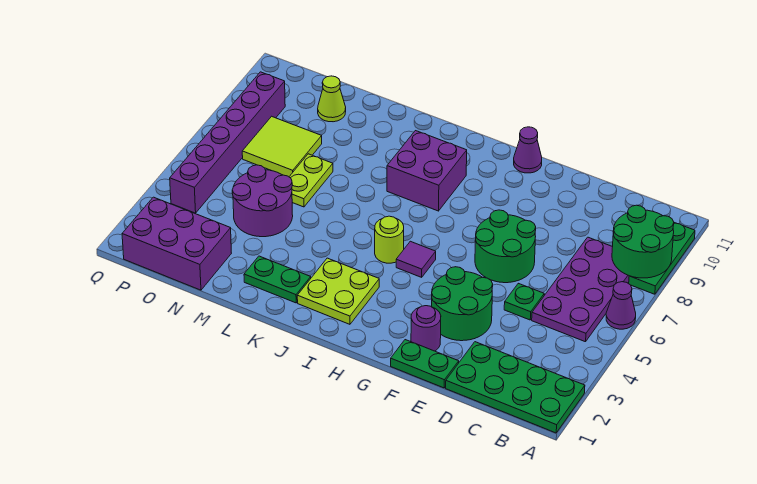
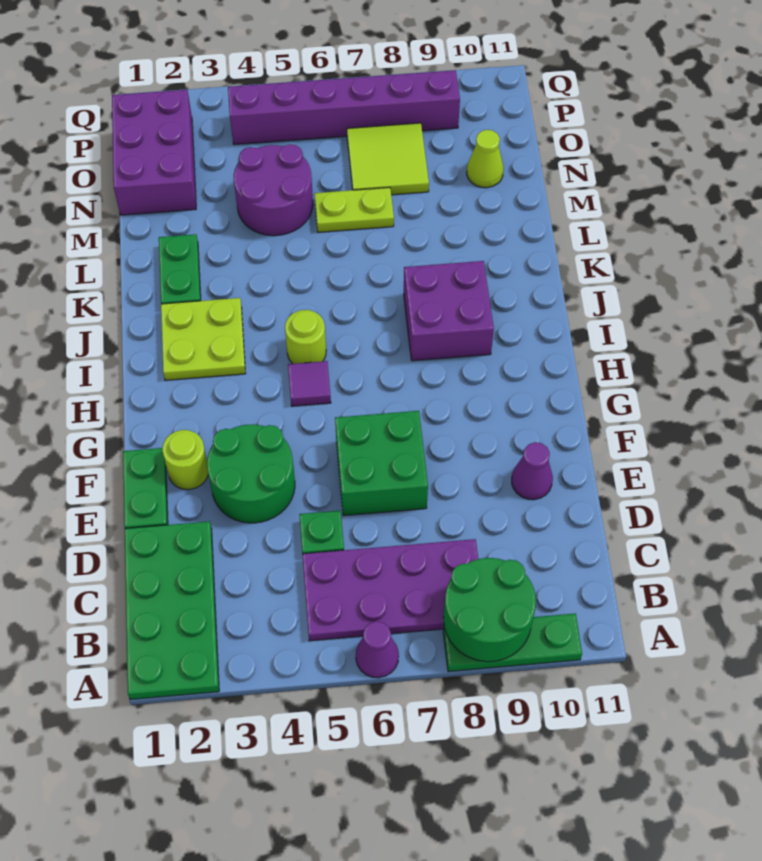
green 2x2 round brick [475,210,536,283] -> green 2x2 brick [335,411,428,516]
purple 1x1 round brick [411,306,441,351] -> lime 1x1 round brick [162,430,208,490]
purple 1x1 cone [514,127,542,173] -> purple 1x1 cone moved to [512,442,553,500]

